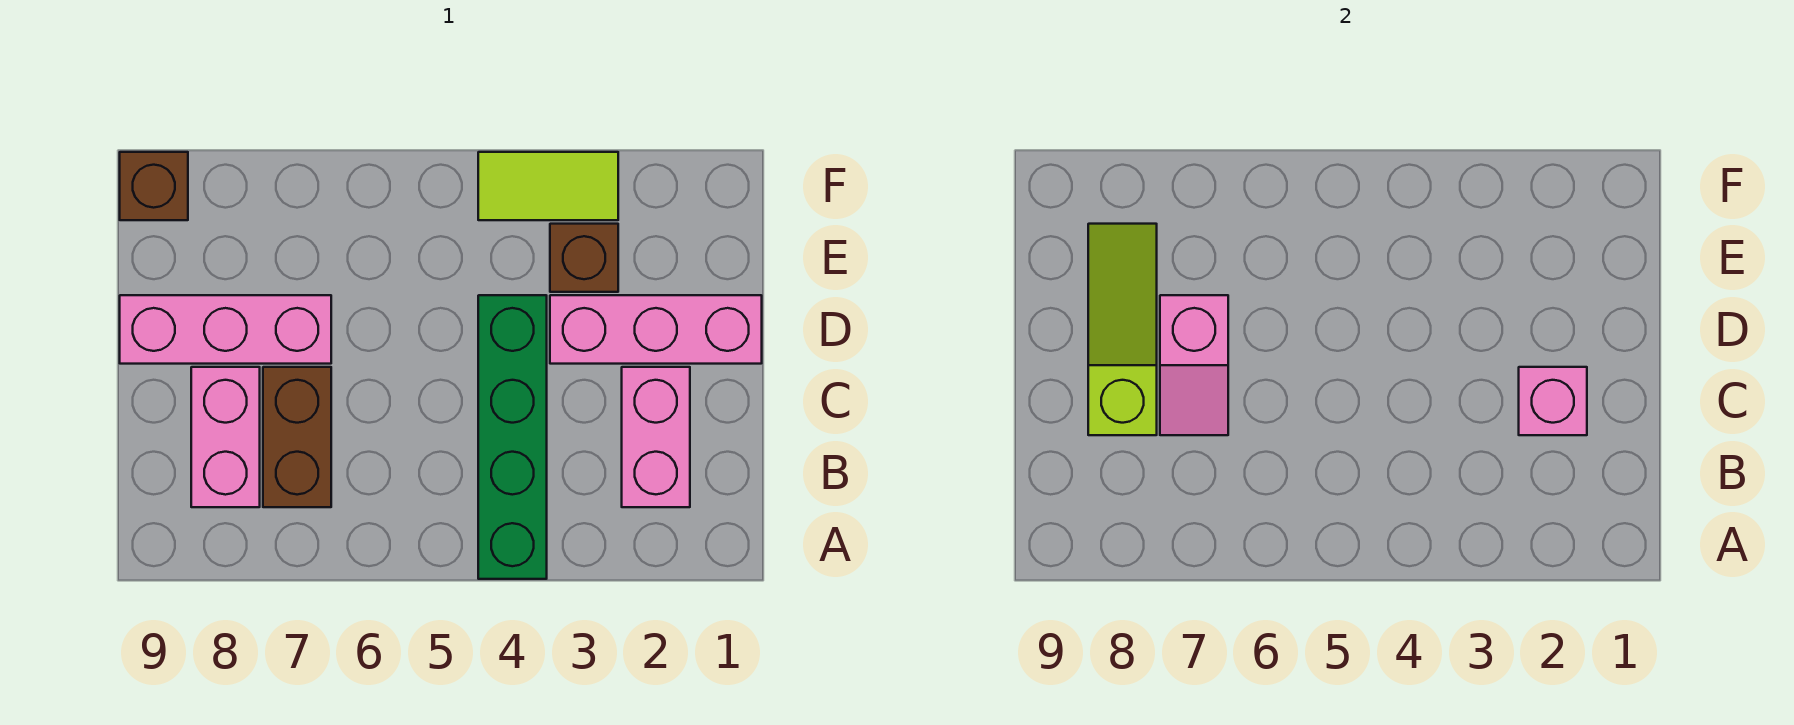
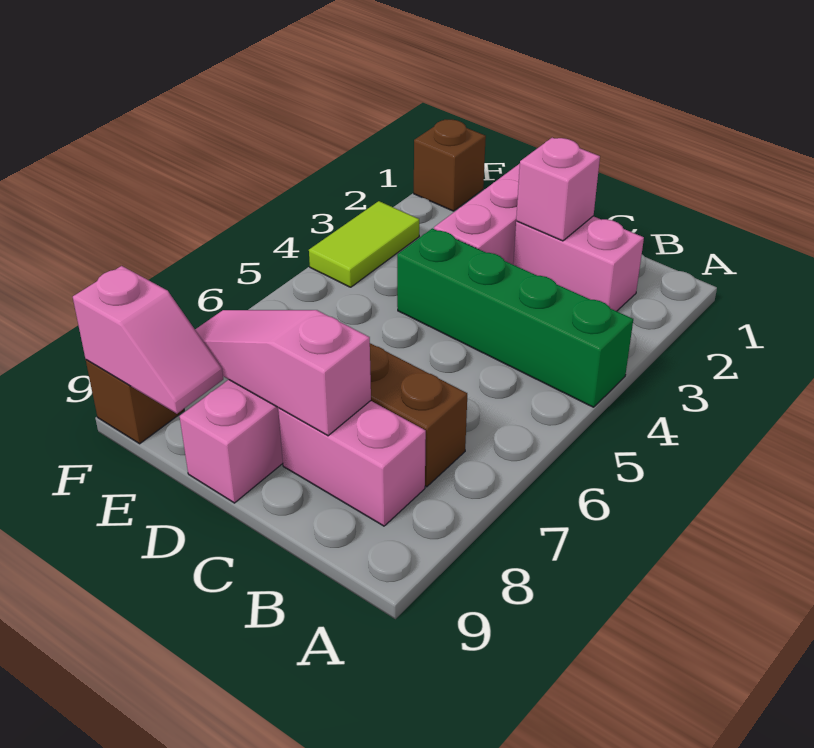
pink 1x2 slope [1160,295,1228,435] -> pink 1x2 slope moved to [73,266,223,414]
lime 1x3 slope [1088,224,1157,435] -> pink 1x3 slope [195,310,371,436]
brown 1x1 brick [550,224,618,292] -> brown 1x1 brick moved to [414,120,486,211]

